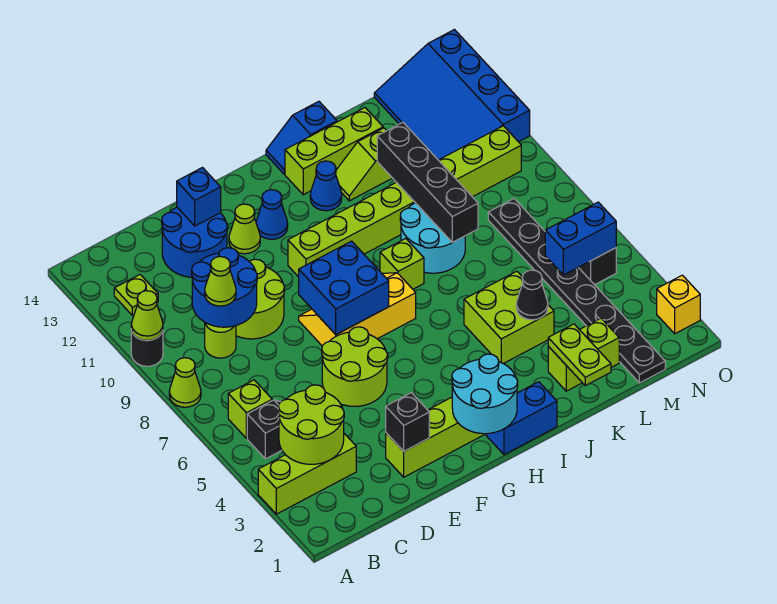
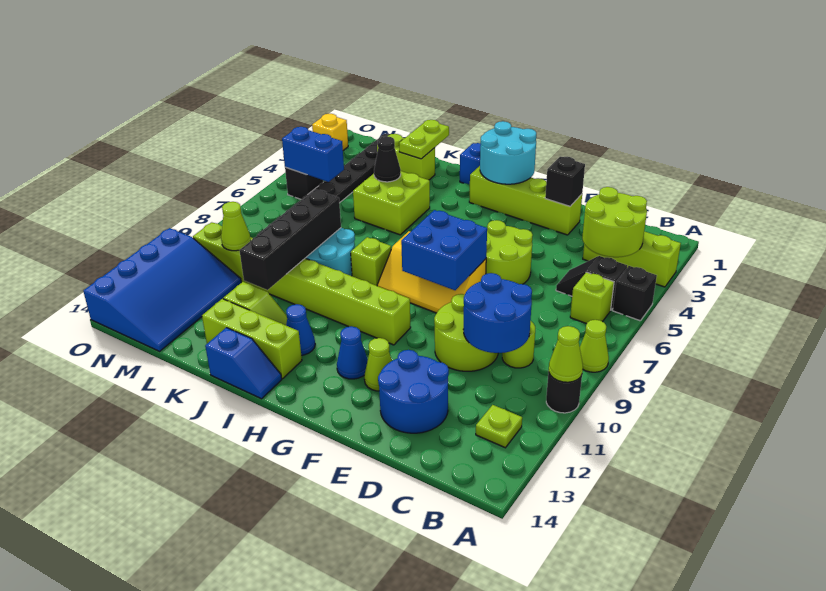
none -> black 1x1 brick [613,266,657,321]
lime 1x1 cone [205,256,236,306] -> lime 1x1 cone moved to [221,202,251,251]
blue 1x1 brick [177,168,221,226] -> none

